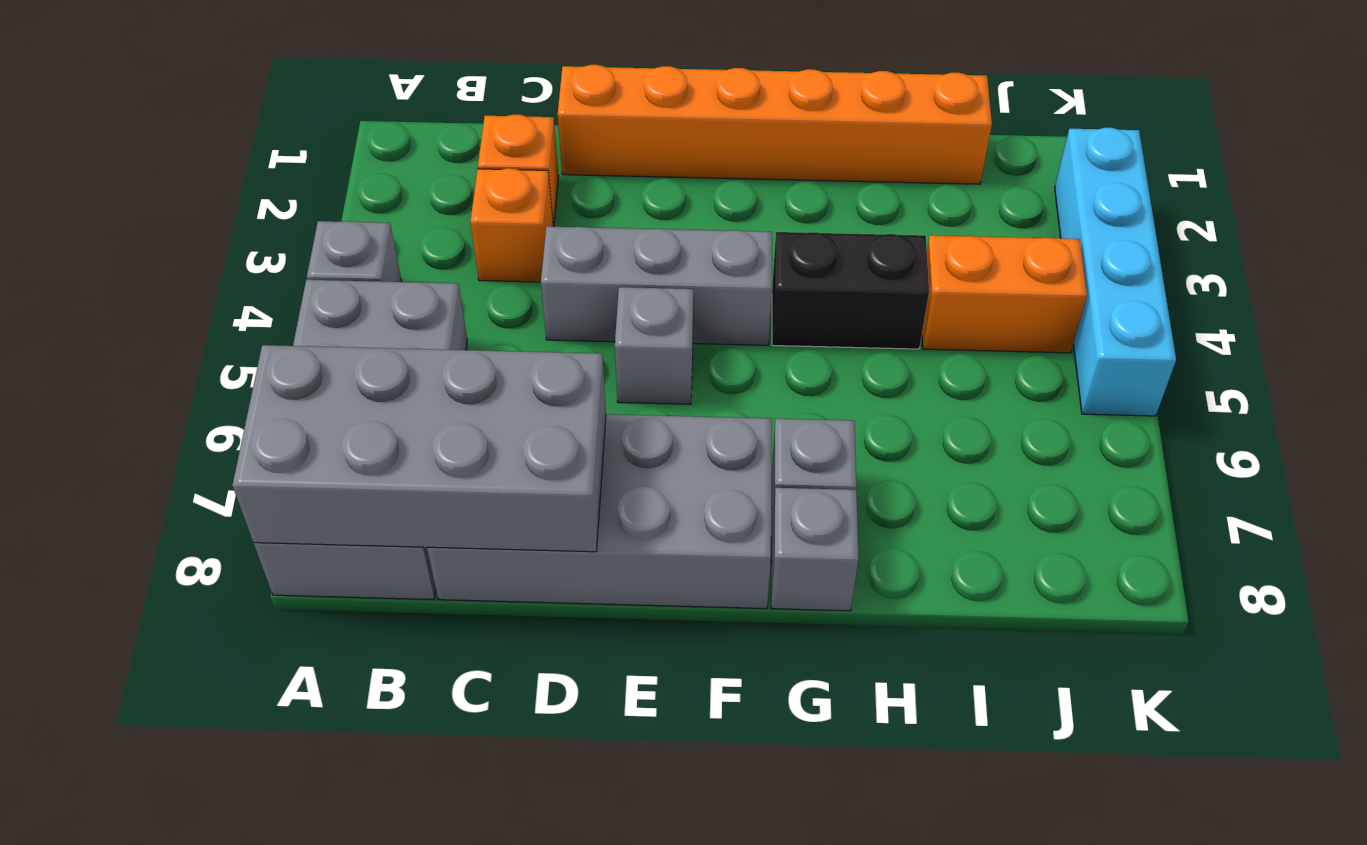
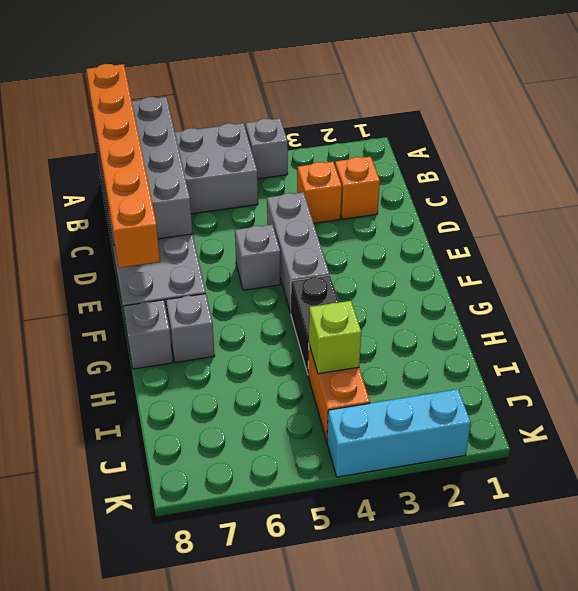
orange 1x6 brick [558,65,992,184] -> orange 1x6 brick moved to [86,64,160,268]
none -> lime 1x1 brick [309,301,361,374]
cyan 1x4 brick [1055,128,1176,416] -> cyan 1x3 brick [327,389,471,477]

